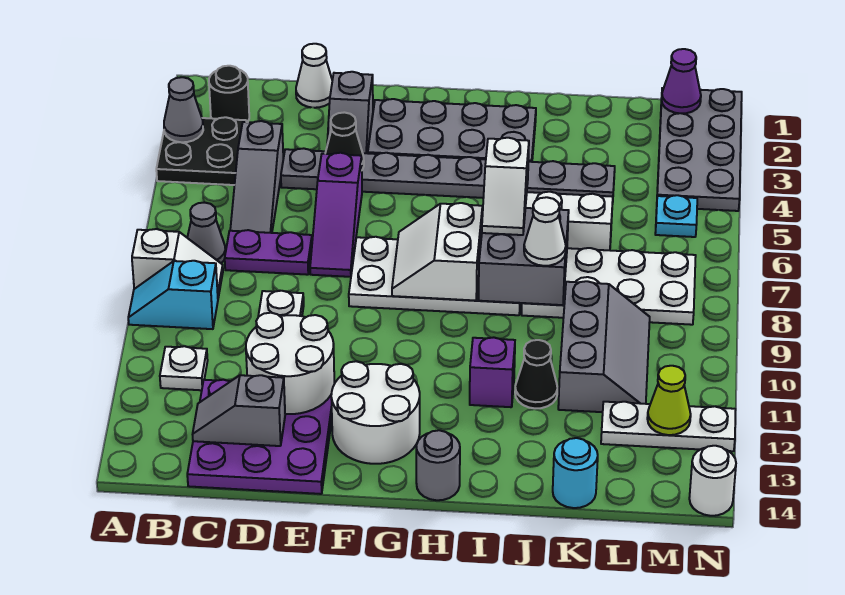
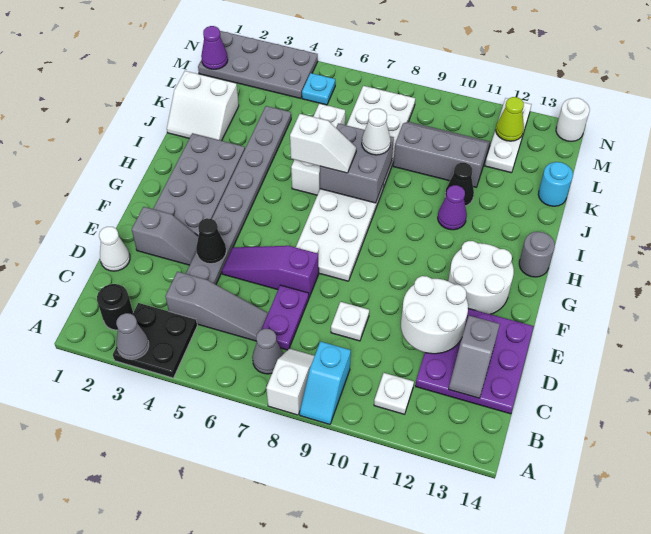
purple 1x3 slope [310,153,362,277] -> purple 1x3 slope turned to [222,246,319,297]
white 2x2 slope [392,203,482,301] -> white 2x2 slope moved to [167,71,239,141]
purple 1x1 brick [470,337,515,407] -> purple 1x1 cone [438,185,467,230]

